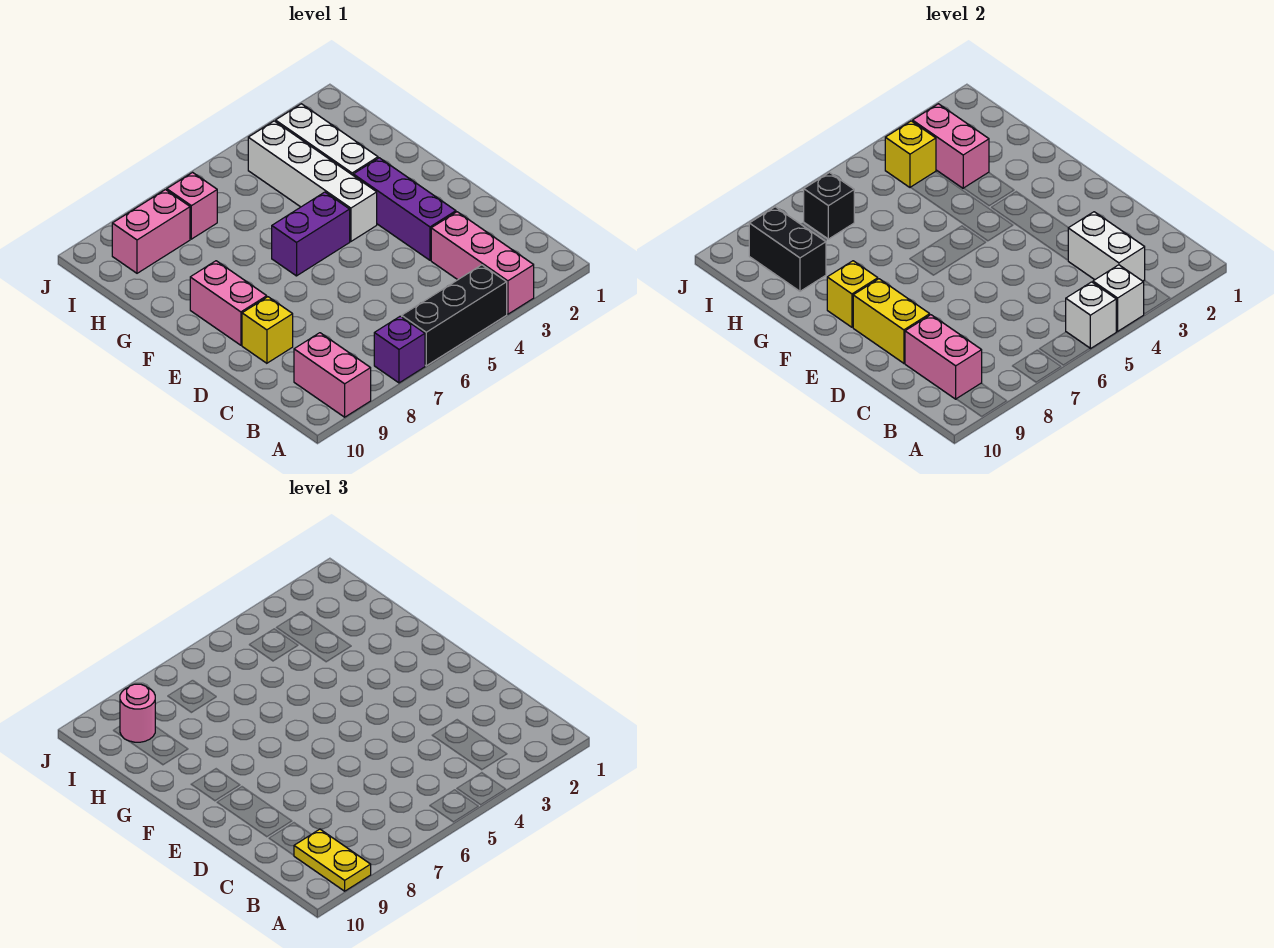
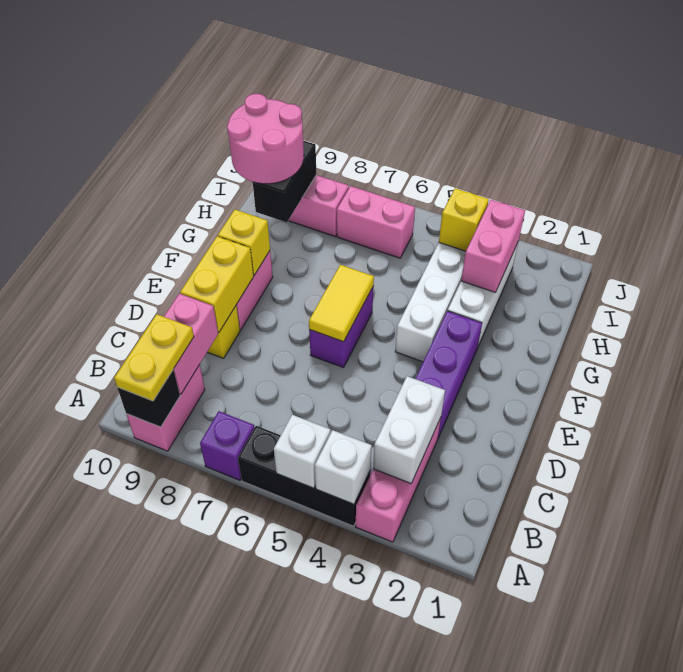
none -> yellow 1x2 tile [309,265,374,342]
purple 1x2 brick [272,192,350,276] -> purple 1x2 brick turned to [309,286,374,368]
pink 1x1 brick [167,172,217,239] -> pink 1x2 brick [337,186,415,258]
black 1x1 brick [804,172,854,239] -> black 1x1 brick moved to [117,370,180,427]
pink 1x1 round brick [120,684,155,742] -> pink 2x2 round brick [227,94,304,184]

